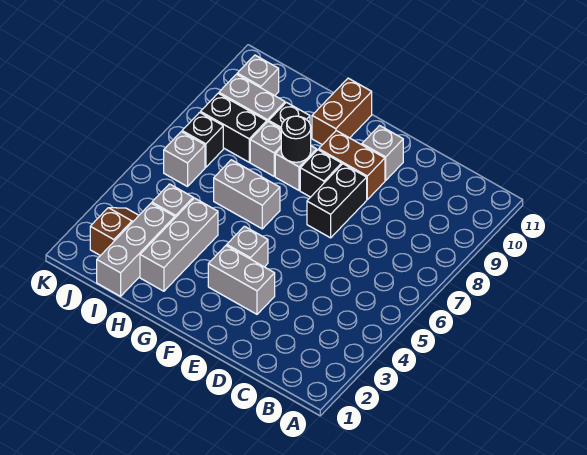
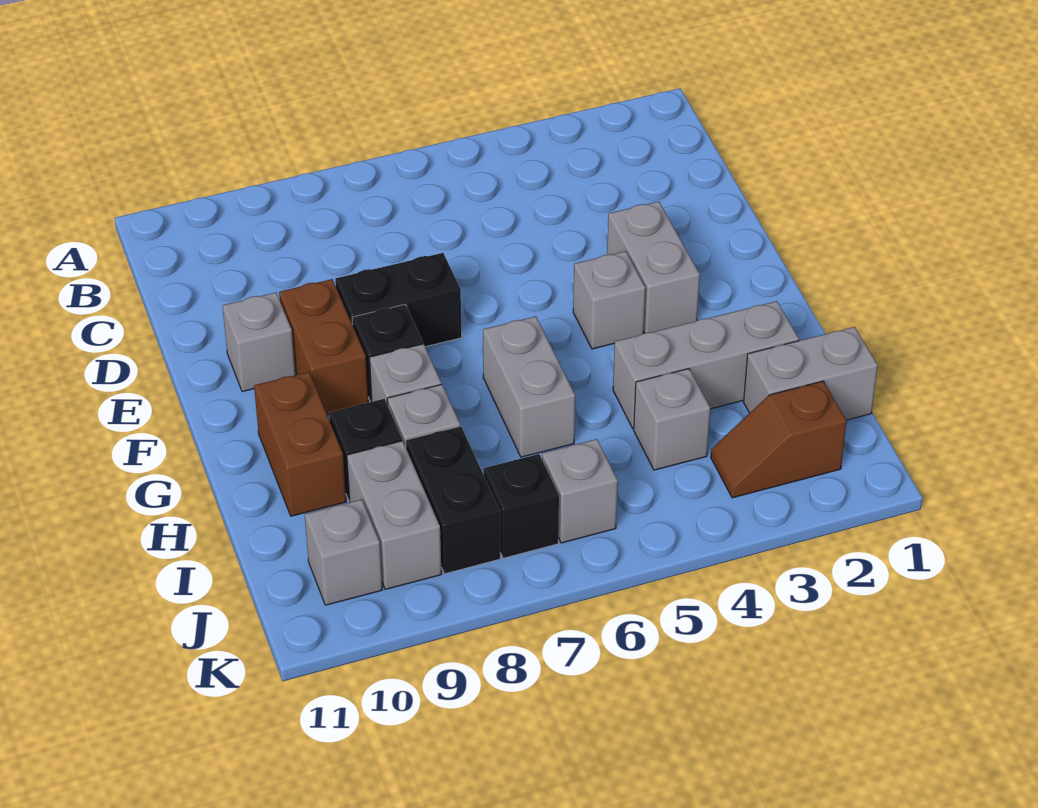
black 1x1 round brick [281,116,311,162] -> none
brown 1x2 brick [312,78,372,145] -> brown 1x2 brick turned to [254,372,346,516]
grey 1x3 brick [97,203,175,296] -> grey 1x2 brick [744,327,878,420]

